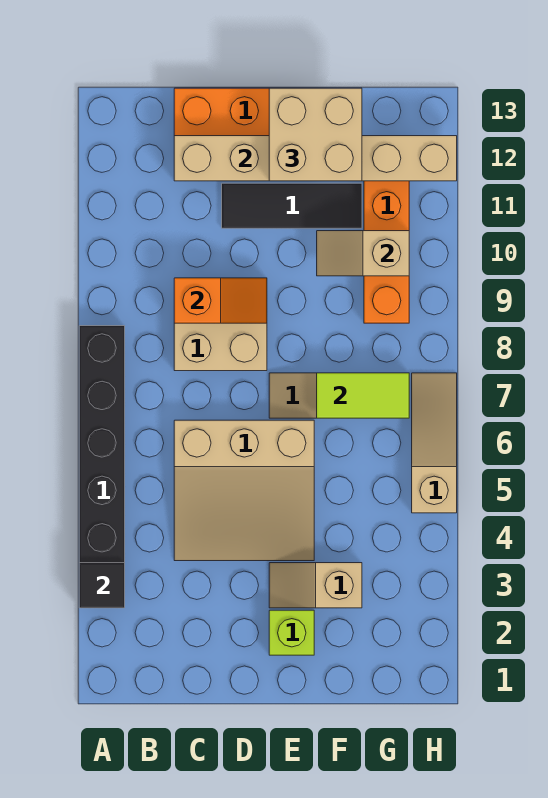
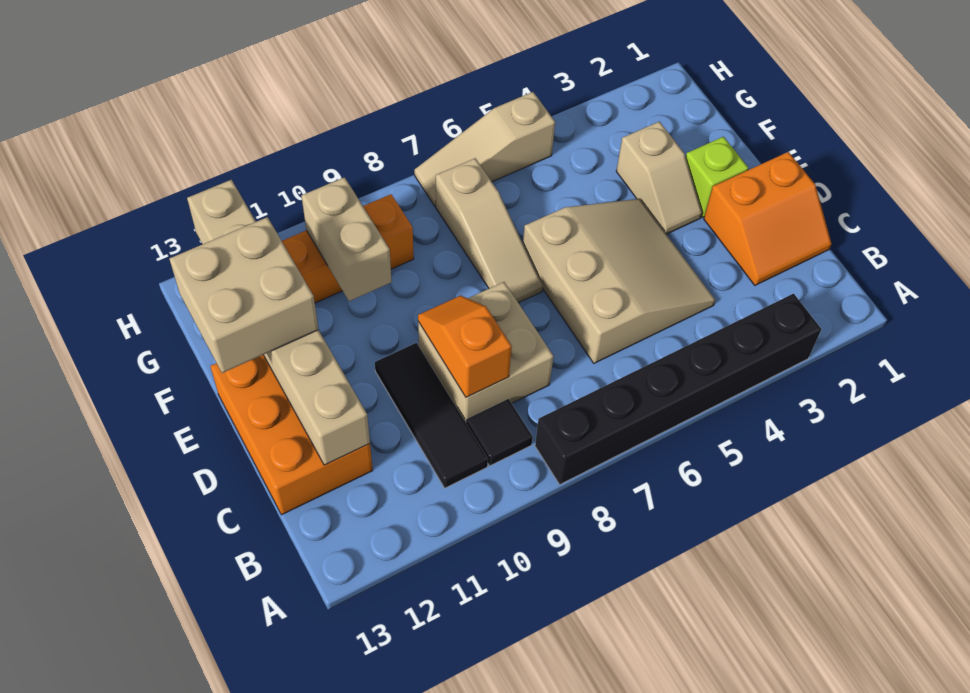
black 1x1 tile [79,563,125,608] -> black 1x1 tile moved to [466,399,533,466]
none -> orange 2x2 slope [704,152,832,285]
black 1x3 tile [222,183,362,228] -> black 1x3 tile moved to [375,343,488,488]
lime 1x2 tile [317,373,409,418] -> none
tan 1x2 slope [317,231,409,276] -> tan 1x2 brick [301,177,392,301]

